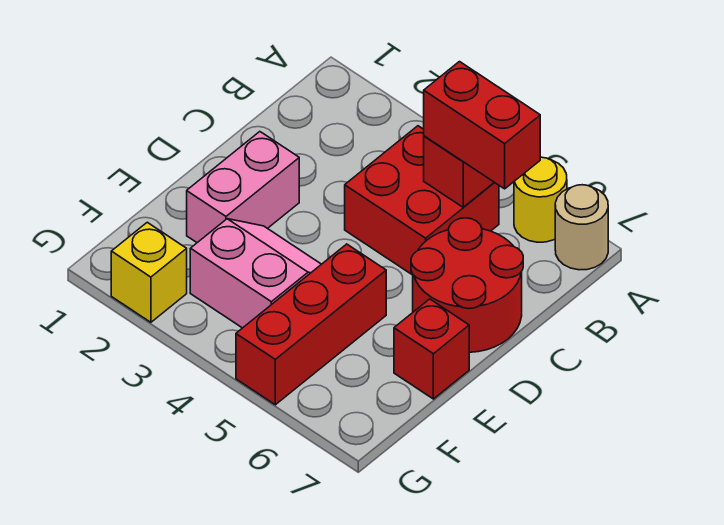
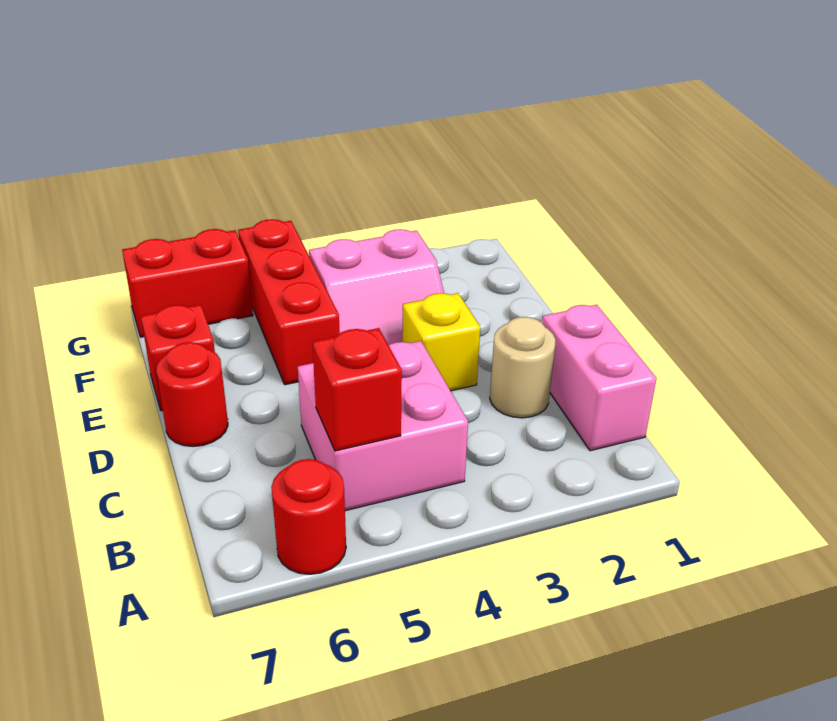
yellow 1x1 round brick [514,157,567,242] -> red 1x1 round brick [271,459,346,574]
tan 1x1 round brick [555,185,608,270] -> tan 1x1 round brick moved to [490,317,556,418]
red 2x2 brick [345,126,499,275] -> pink 2x2 brick [298,341,468,511]
red 1x2 brick [424,62,540,189] -> red 1x2 brick moved to [122,229,253,337]
red 2x2 round brick [411,218,523,352] -> red 1x1 round brick [156,342,228,447]
pink 1x2 brick [187,132,299,243] -> pink 1x2 brick moved to [542,305,657,451]
yellow 1x1 brick [111,222,187,322] -> yellow 1x1 brick moved to [402,293,480,391]

